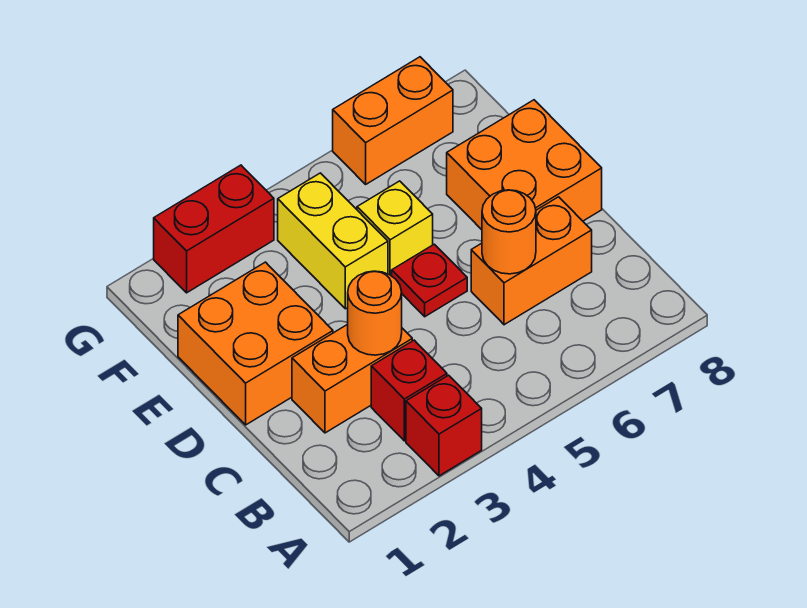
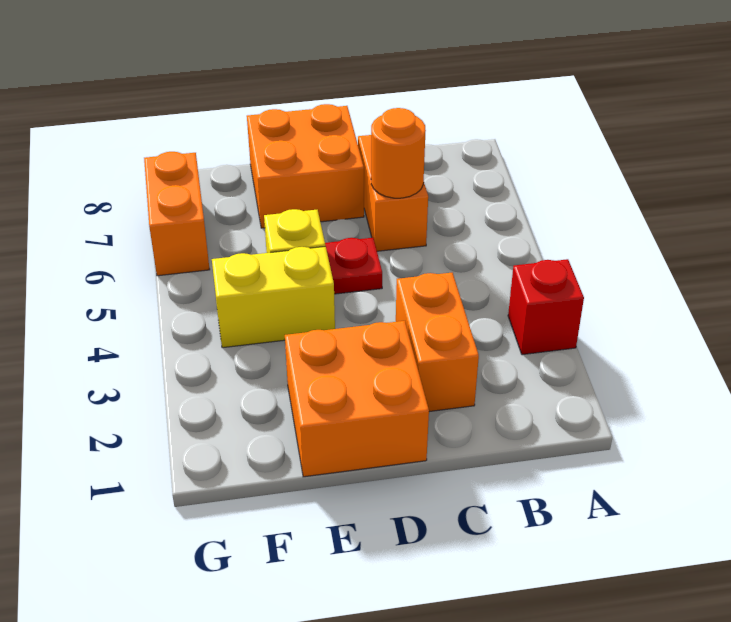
red 1x1 brick [371,340,447,441] -> none
orange 1x1 round brick [348,271,402,355] -> none
red 1x2 brick [154,165,274,293] -> none

